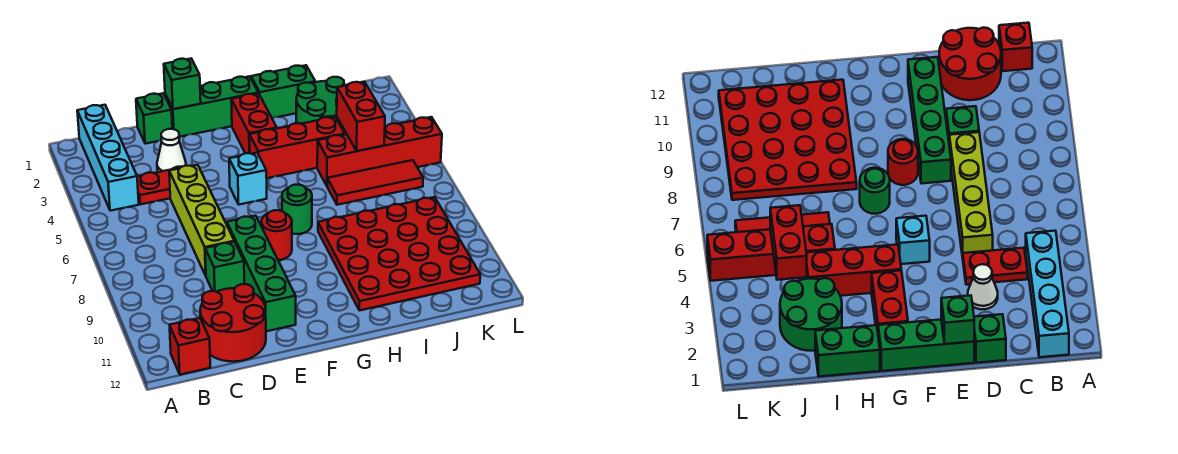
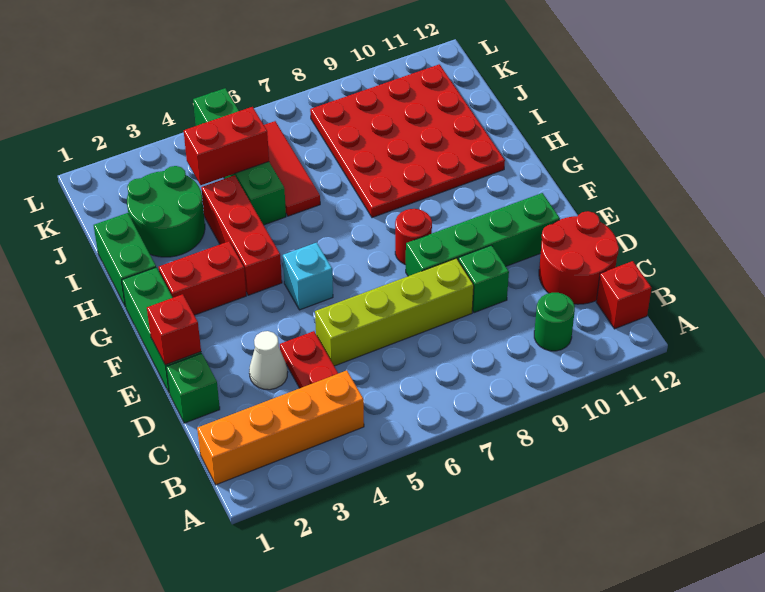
cyan 1x4 brick [77,105,139,211] -> orange 1x4 brick [197,370,364,485]
green 1x1 brick [164,59,201,109] -> red 1x1 brick [147,294,201,365]
green 1x1 round brick [282,185,312,234] -> green 1x1 round brick moved to [534,293,575,351]
red 1x4 brick [317,117,442,185] -> green 1x4 brick [193,88,286,225]

